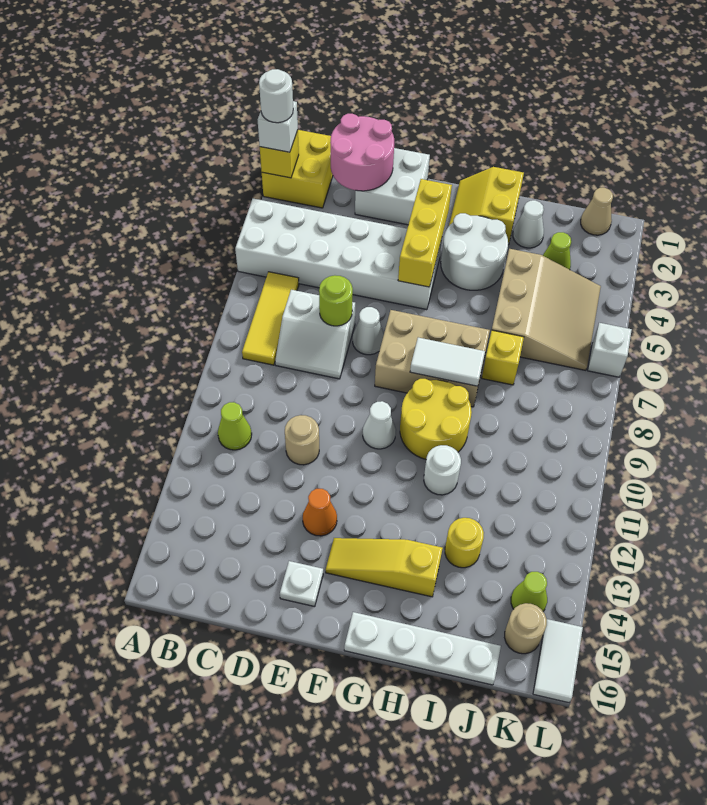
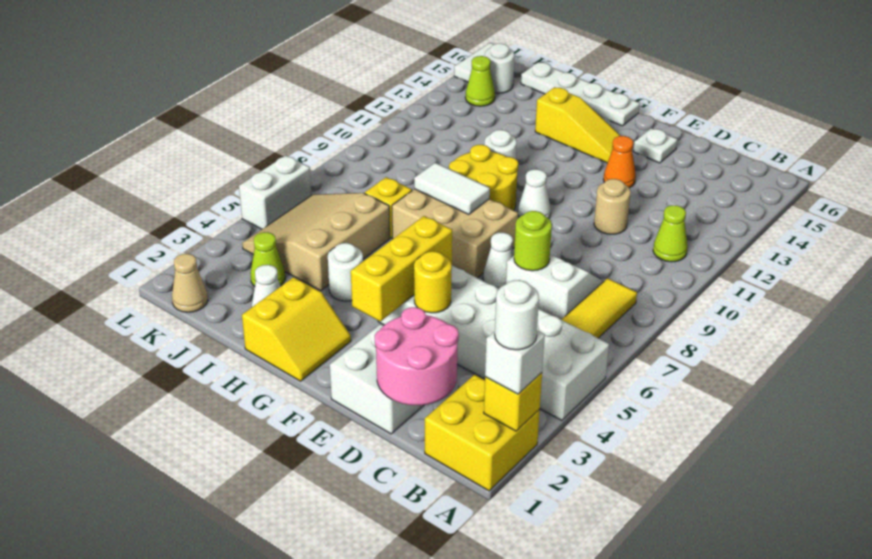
white 2x2 round brick [441,213,508,290] -> white 1x1 round brick [328,243,363,301]
yellow 1x1 round brick [445,518,484,568] -> yellow 1x1 round brick moved to [414,251,452,313]
tan 1x1 round brick [505,603,547,654] -> white 1x1 round brick [485,44,514,93]
white 1x1 brick [588,323,632,377] -> white 1x2 brick [239,155,312,229]

